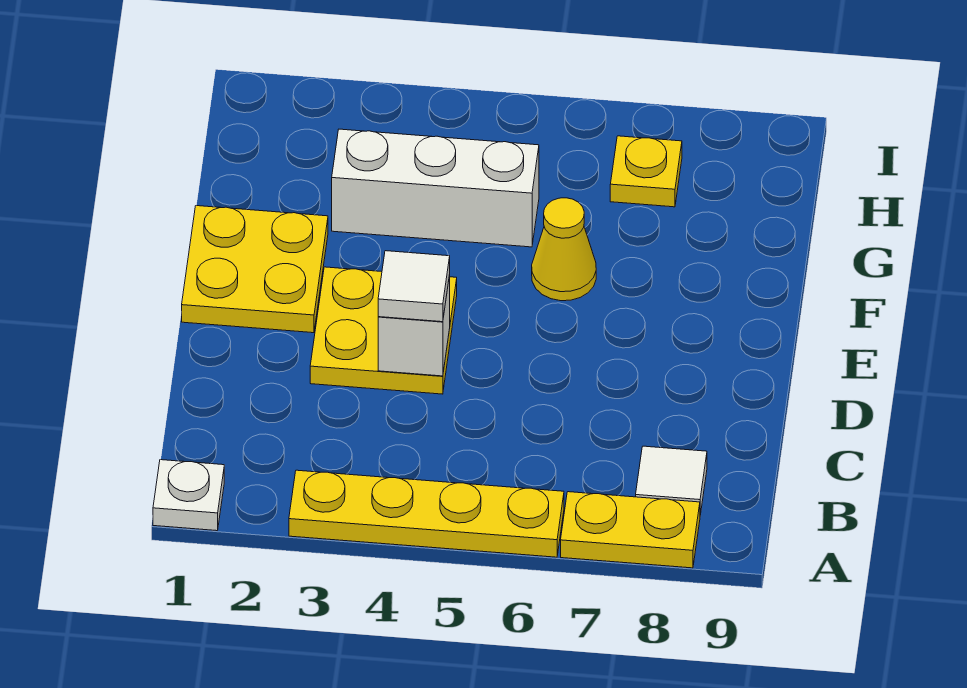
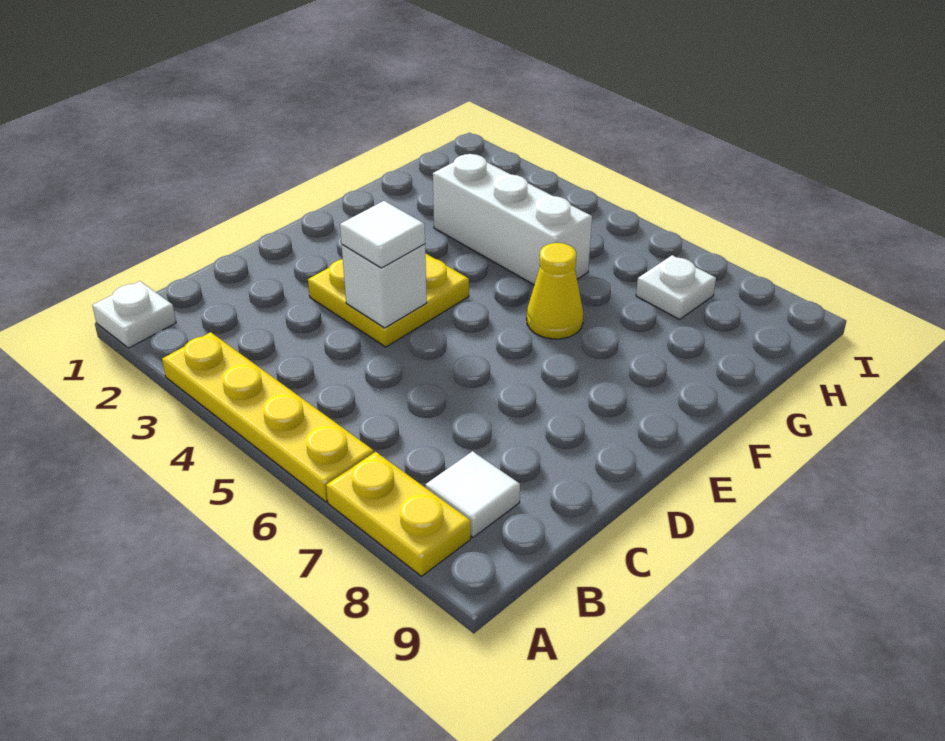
yellow 2x2 plate [182,206,328,333] -> none
yellow 1x1 plate [610,136,682,207] -> white 1x1 plate [636,255,716,319]

